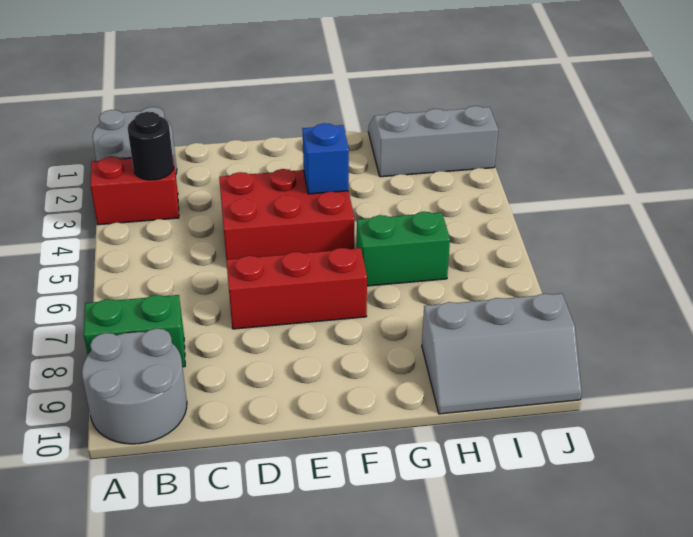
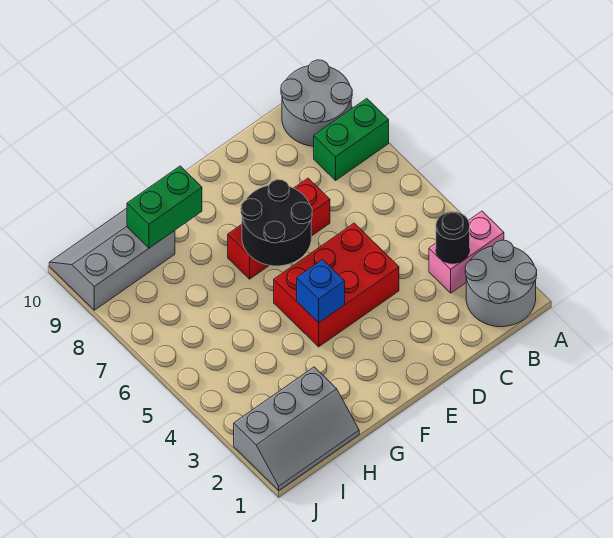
red 1x2 brick [90,156,179,225] -> pink 1x2 brick [429,211,504,293]
none -> black 2x2 round brick [241,180,312,266]
green 1x2 brick [357,212,450,286] -> green 1x2 brick moved to [127,166,202,248]

